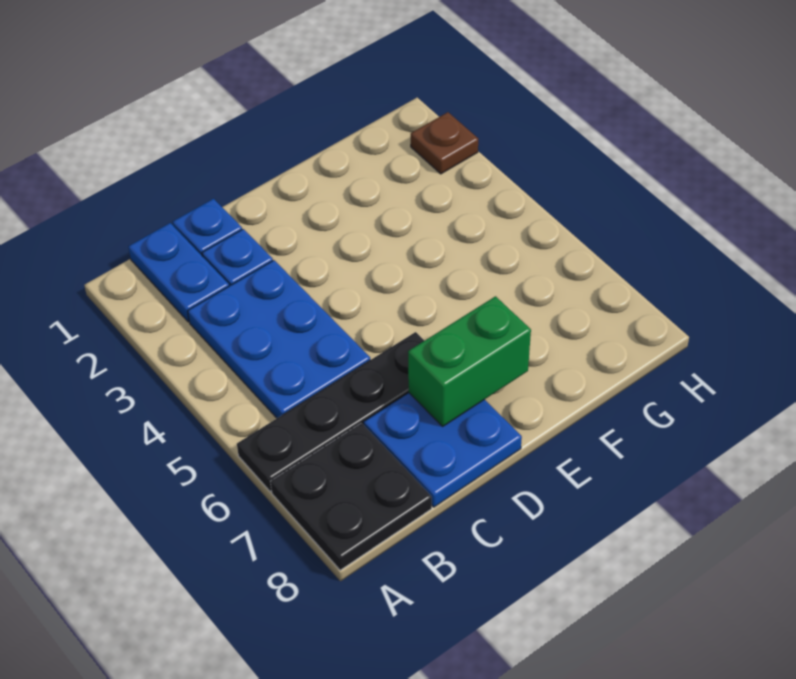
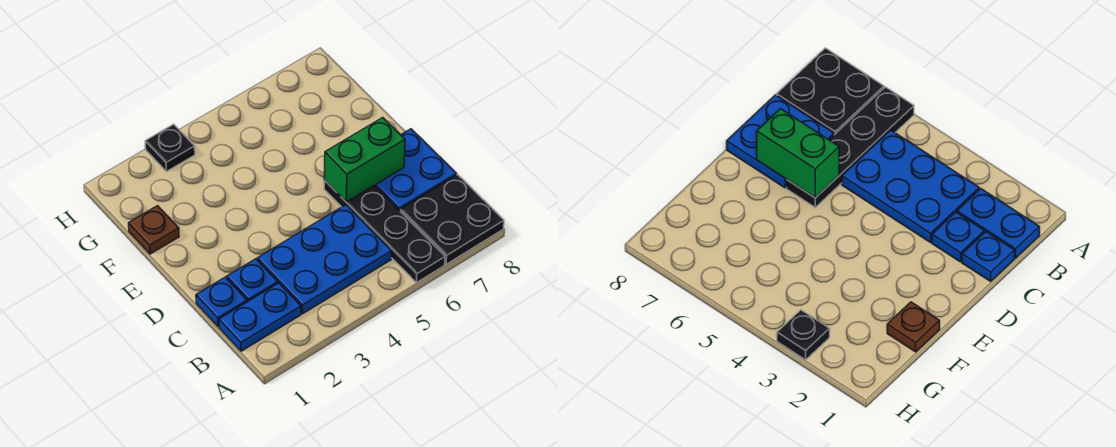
green 1x2 brick [408,296,531,426] -> green 1x2 brick turned to [324,118,405,202]
brown 1x1 plate [411,112,478,174] -> brown 1x1 plate moved to [129,206,179,254]
none -> black 1x1 plate [145,124,195,171]

